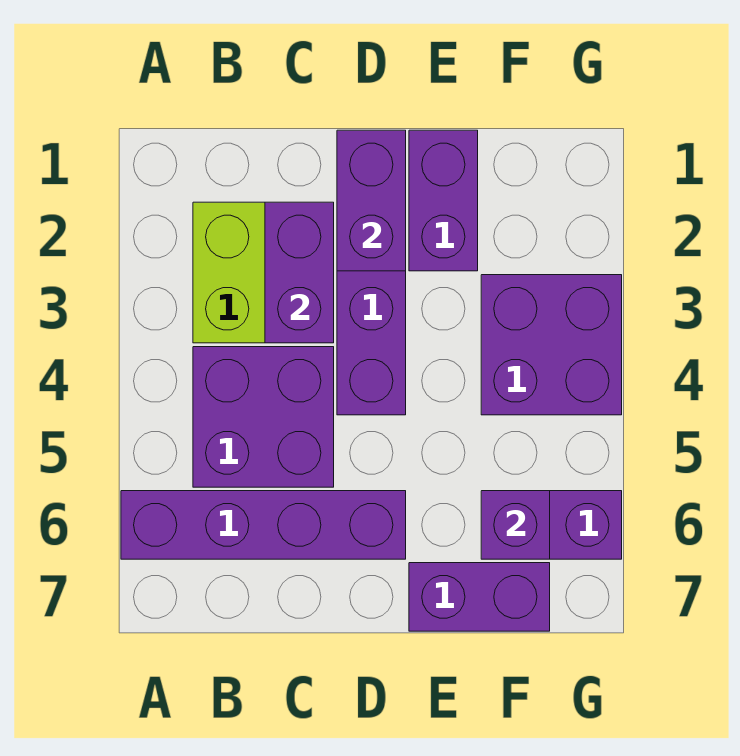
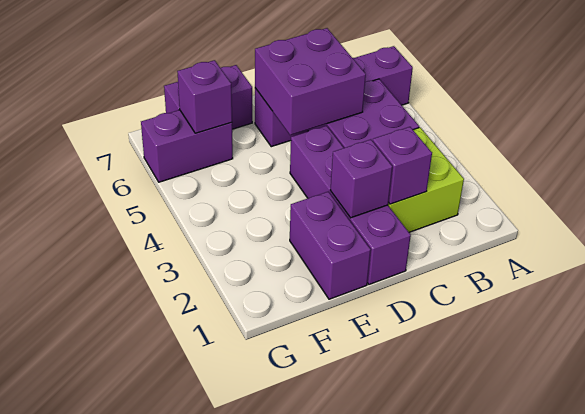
purple 1x2 brick [265,202,334,343] -> purple 1x1 brick [373,127,432,204]
purple 1x2 brick [337,130,406,271] -> purple 1x1 brick [330,139,392,218]
purple 2x2 brick [481,275,622,415] -> purple 2x2 brick moved to [255,28,366,135]

